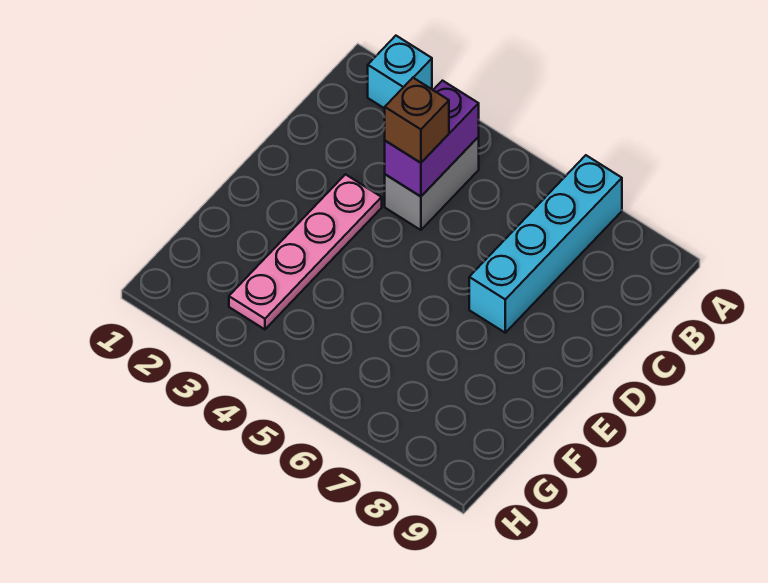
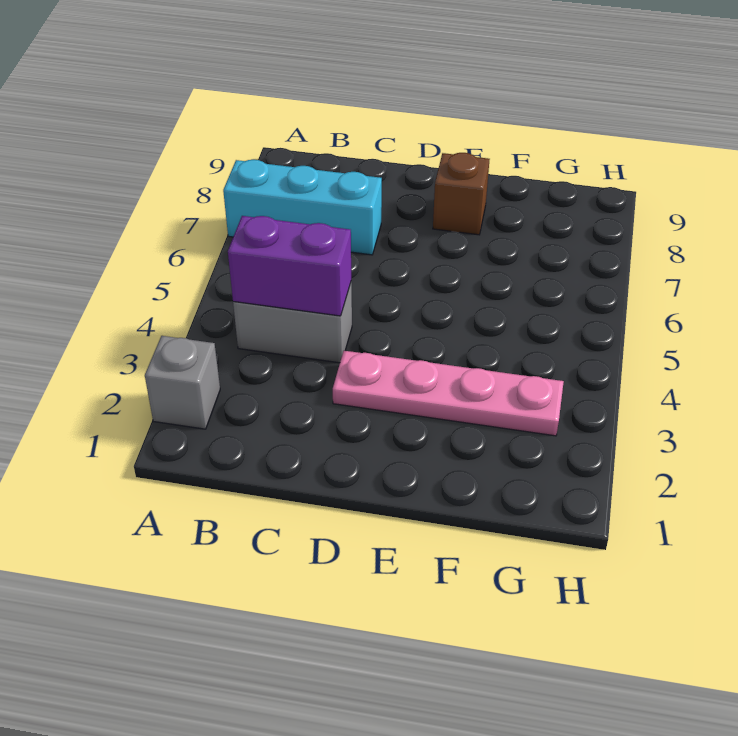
cyan 1x1 brick [368,36,432,109] -> grey 1x1 brick [145,336,220,429]
cyan 1x4 brick [469,155,622,333] -> cyan 1x3 brick [223,160,382,255]
brown 1x1 brick [385,78,449,163] -> brown 1x1 brick moved to [433,153,490,235]

